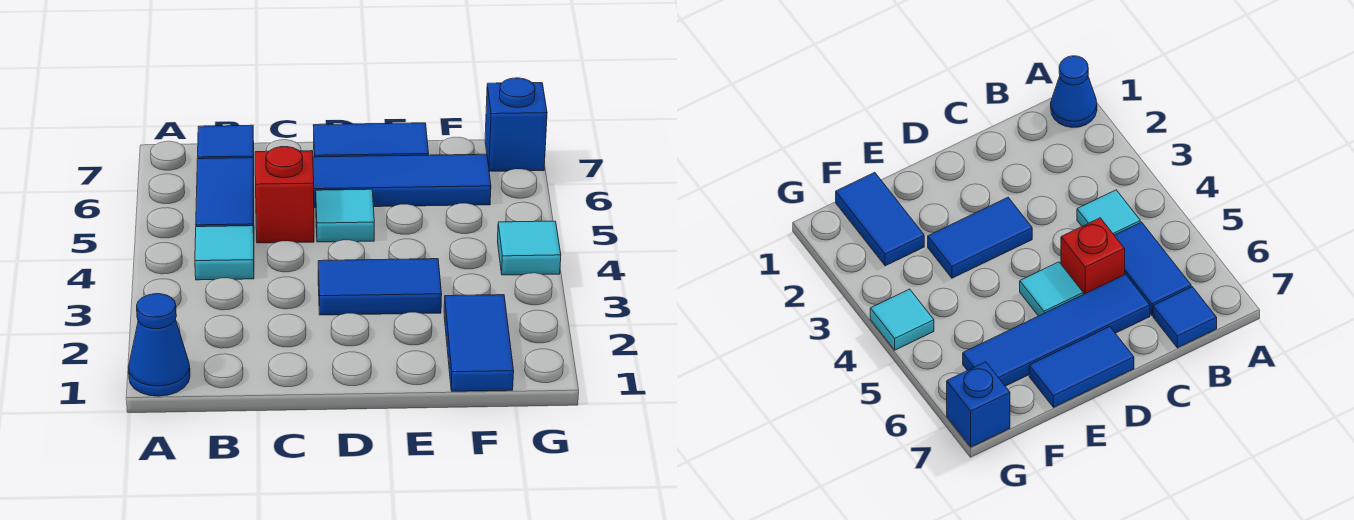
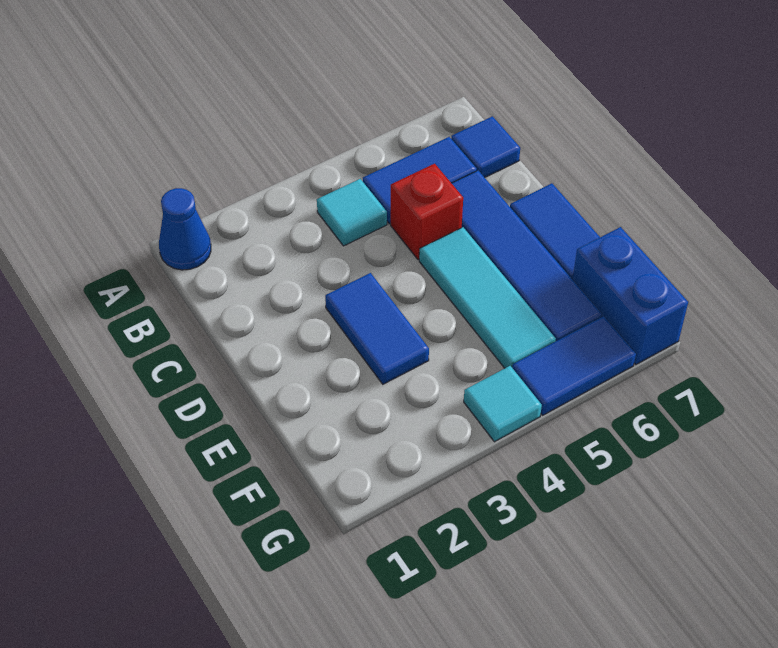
cyan 1x1 tile [316,189,374,242] -> cyan 1x3 tile [419,227,556,368]
blue 1x2 tile [444,295,514,391] -> blue 1x2 tile moved to [512,316,636,415]
blue 1x1 brick [485,78,547,171] -> blue 1x2 brick [573,227,688,364]

